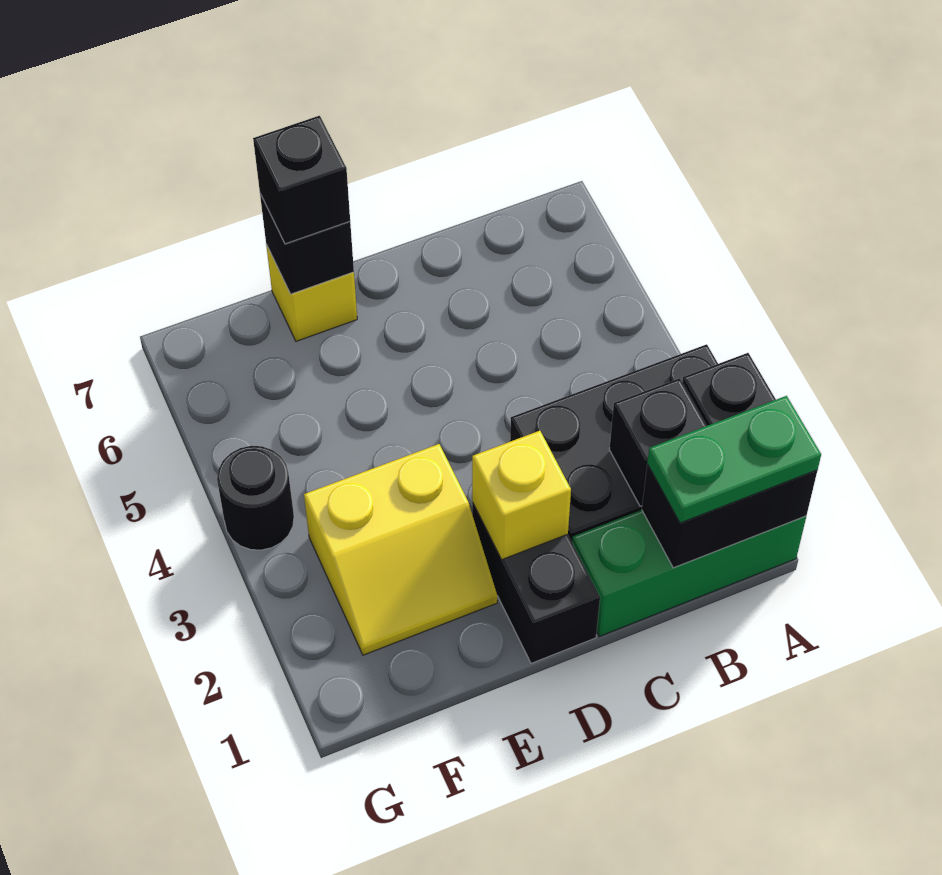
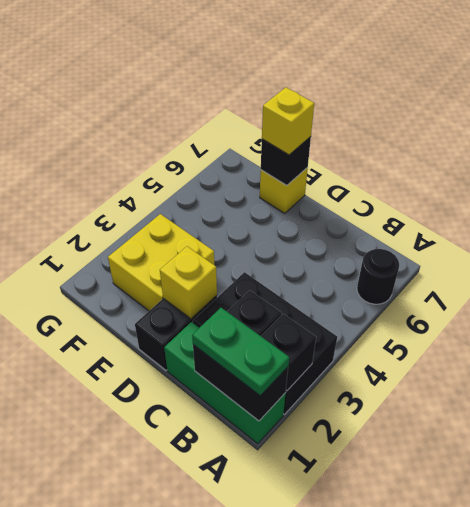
yellow 2x2 slope [304,444,497,655] -> yellow 2x2 brick [108,214,214,311]
black 1x1 brick [253,116,350,244] -> yellow 1x1 brick [262,87,314,155]
black 1x1 round brick [217,446,294,550] -> black 1x1 round brick moved to [357,249,399,304]

